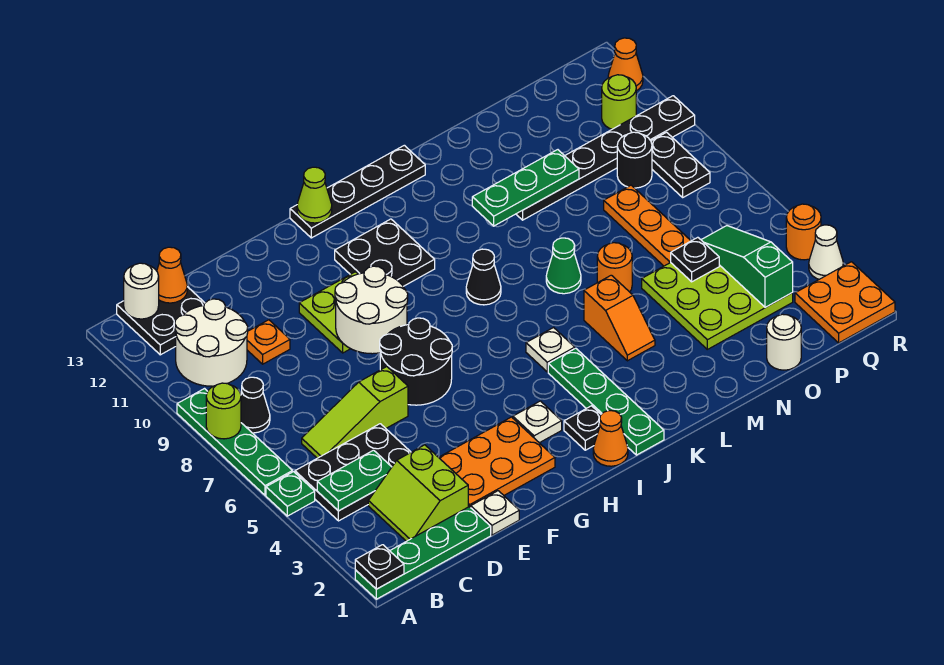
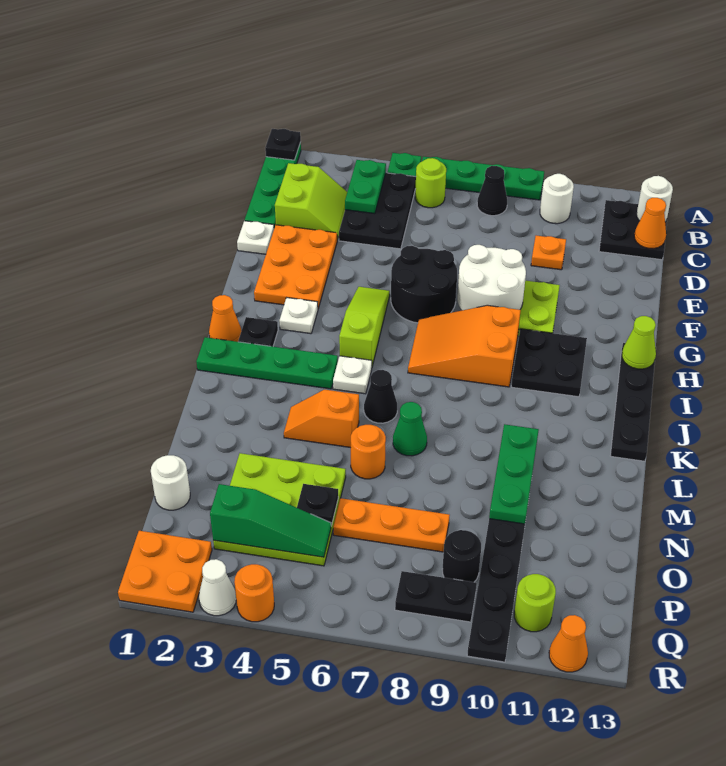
lime 1x1 round brick [206,383,241,439] -> lime 1x1 round brick moved to [415,158,446,208]
white 2x2 round brick [175,299,248,386] -> white 1x1 round brick [540,174,574,224]
lime 2x2 slope [368,445,468,541] -> lime 2x2 slope turned to [275,163,347,240]
lime 1x3 slope [302,367,408,458] -> lime 1x3 slope moved to [339,287,390,366]
none -> orange 2x3 slope [408,305,521,387]
black 1x1 cone [466,249,501,305] -> black 1x1 cone moved to [364,370,397,423]

